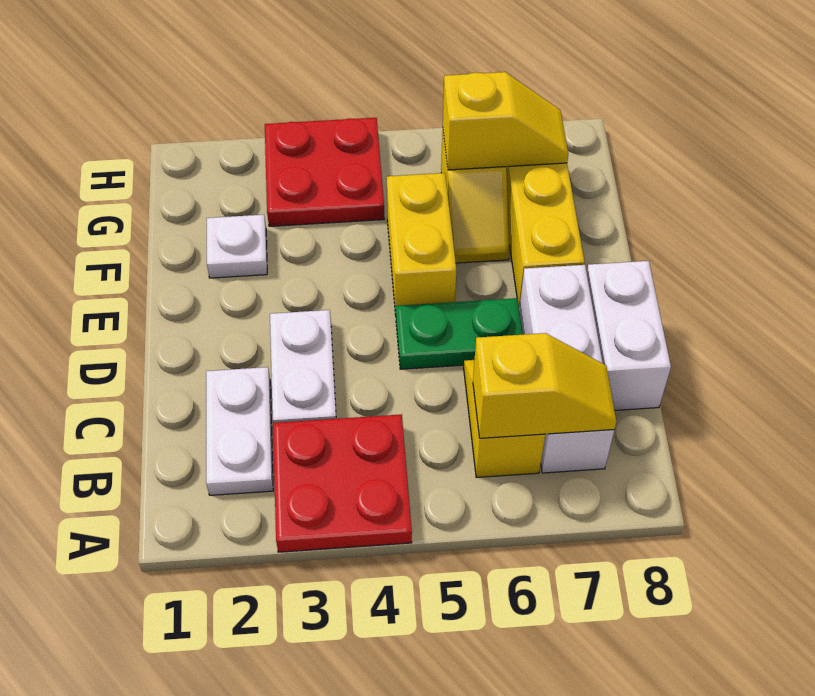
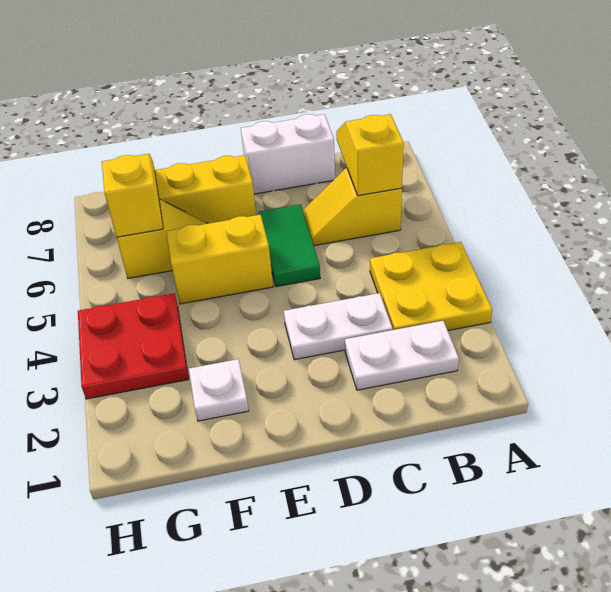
red 2x2 plate [273,414,412,552] -> yellow 2x2 plate [370,242,492,331]
white 1x3 brick [519,265,614,473] -> none
green 1x2 plate [396,298,523,369] -> green 1x2 tile [258,204,320,287]

